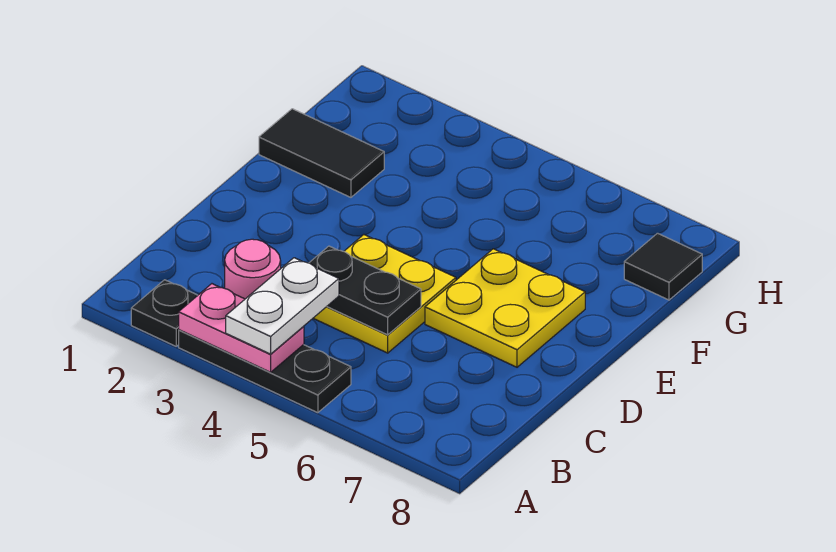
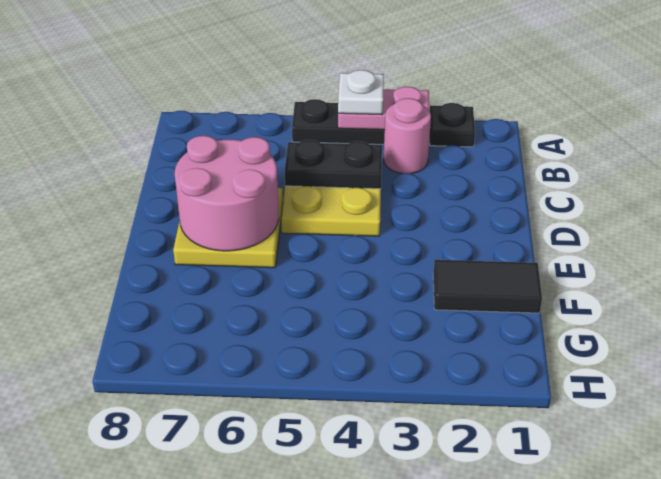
white 1x2 plate [226,258,339,354] -> white 1x1 plate [338,70,384,115]
none -> pink 2x2 round brick [175,136,279,251]
black 1x1 tile [624,233,702,300] -> none

